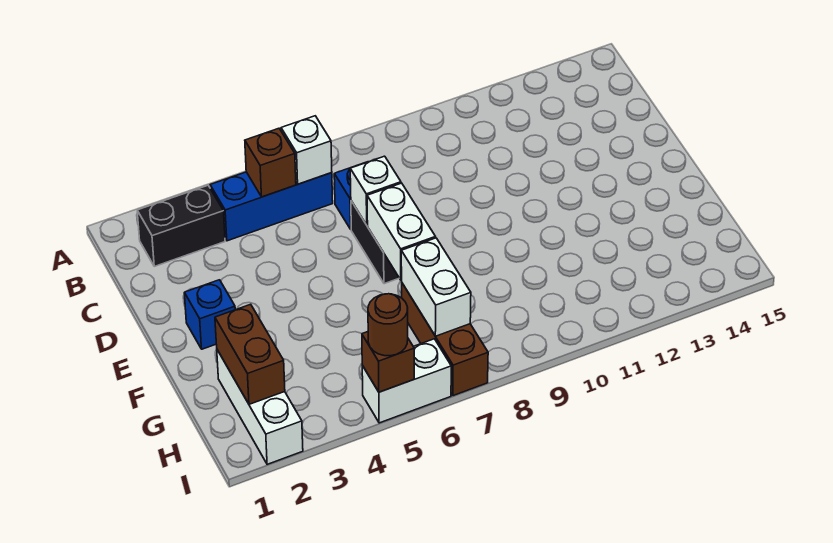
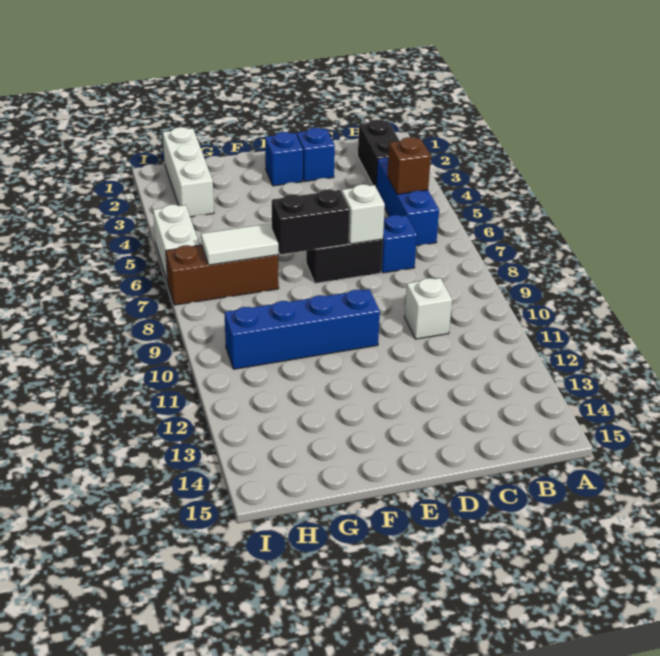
white 1x1 brick [281,116,332,184] -> white 1x1 brick moved to [405,278,452,339]
none -> blue 1x1 brick [297,128,335,182]
white 1x2 brick [367,183,436,280] -> black 1x2 brick [272,189,350,254]
none -> blue 1x4 brick [224,289,380,369]
white 1x3 brick [217,350,303,464] -> white 1x3 brick turned to [163,127,214,217]
brown 1x2 brick [215,304,285,404] -> none
white 1x2 brick [401,238,471,336] -> white 1x2 tile [201,224,278,265]
brown 1x1 brick [362,332,414,392] -> none
brown 1x1 round brick [368,294,408,356] -> none

